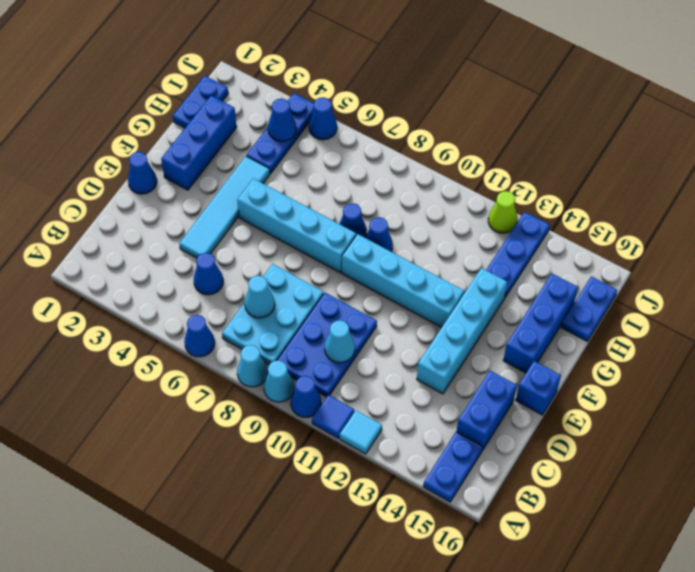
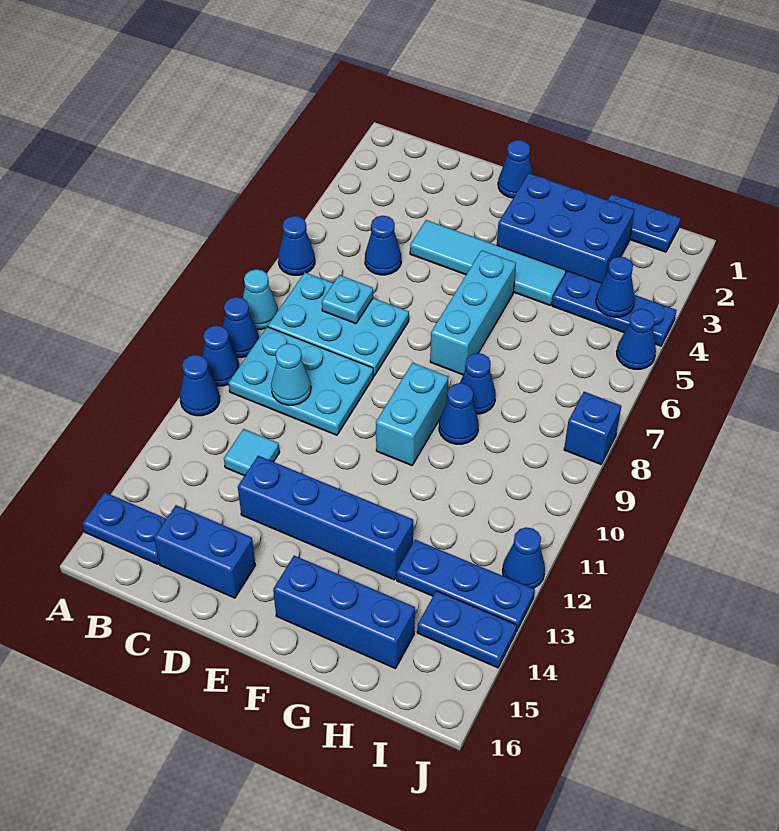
cyan 1x1 cone [264,360,294,402] -> blue 1x1 cone [223,297,259,357]
blue 1x1 tile [312,395,354,438] -> blue 1x1 cone [180,355,220,416]
cyan 1x1 tile [340,410,382,454] -> cyan 1x1 tile moved to [224,429,280,476]
blue 2x3 plate [277,293,377,397] -> cyan 2x3 plate [229,327,373,435]
cyan 1x1 cone [245,276,275,318] -> cyan 1x1 plate [322,275,373,324]
cyan 1x4 brick [417,268,507,394] -> blue 1x4 brick [238,456,413,580]
blue 1x1 brick [516,361,561,415] -> blue 1x1 brick moved to [564,392,621,464]
blue 1x3 brick [161,96,237,190] -> blue 2x3 brick [497,173,635,283]
cyan 1x4 brick [237,178,356,273] -> cyan 1x3 brick [430,250,516,375]
cyan 1x4 brick [342,234,464,327] -> cyan 1x2 brick [376,363,449,465]
blue 1x2 plate [561,276,617,341] -> blue 1x2 plate moved to [417,591,517,668]
lime 1x1 cone [488,191,517,233] -> blue 1x1 cone [503,527,545,588]

